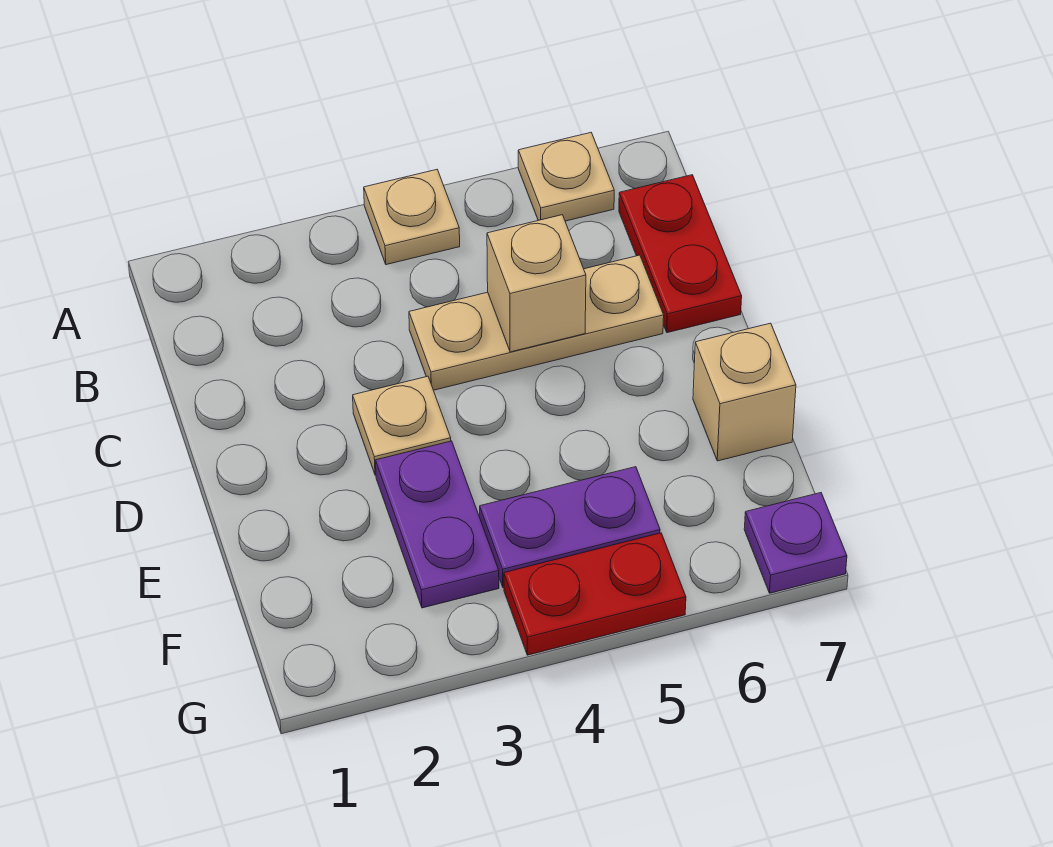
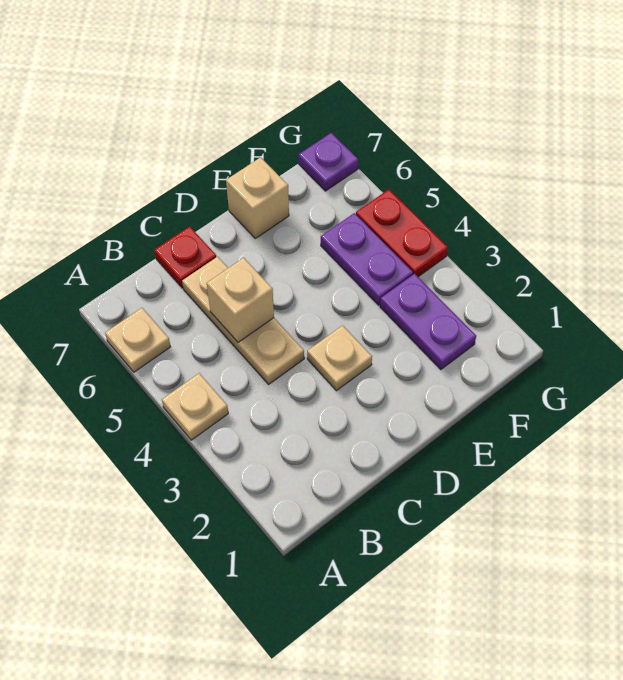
red 1x2 plate [619,175,742,333] -> red 1x1 plate [155,226,216,288]
purple 1x2 plate [376,441,499,608] -> purple 1x2 plate turned to [380,274,476,370]

